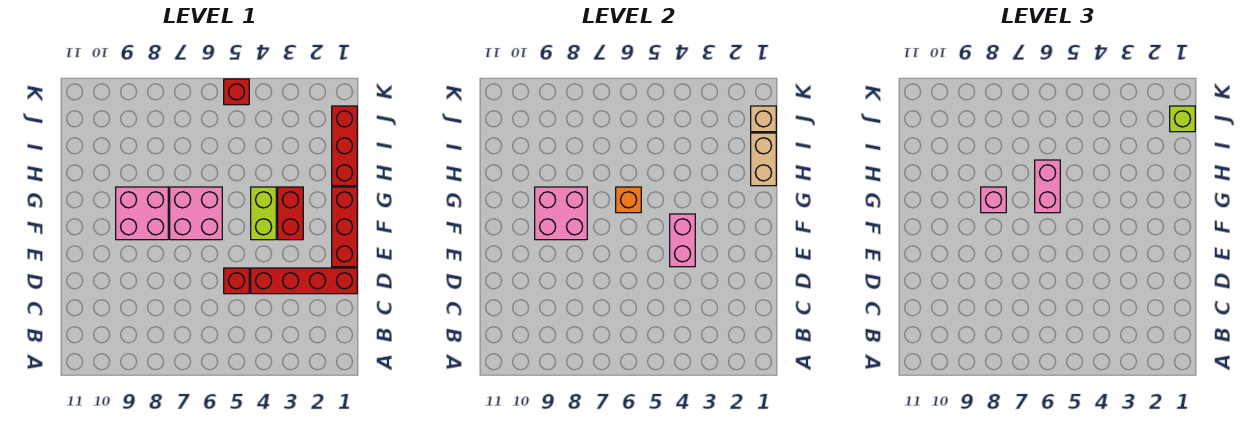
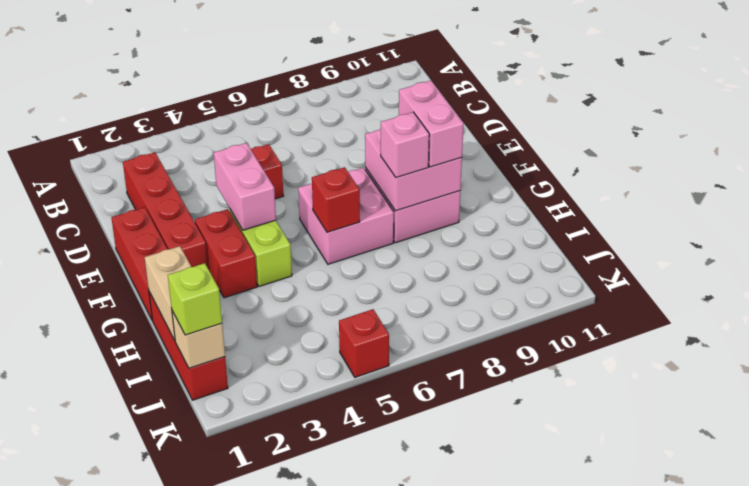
red 1x4 brick [251,268,357,294] -> red 1x4 brick turned to [123,152,208,268]
orange 1x1 brick [616,187,641,213] -> red 1x1 brick [312,167,360,232]
pink 1x2 brick [1035,160,1060,213] -> pink 1x2 brick moved to [399,81,464,167]

